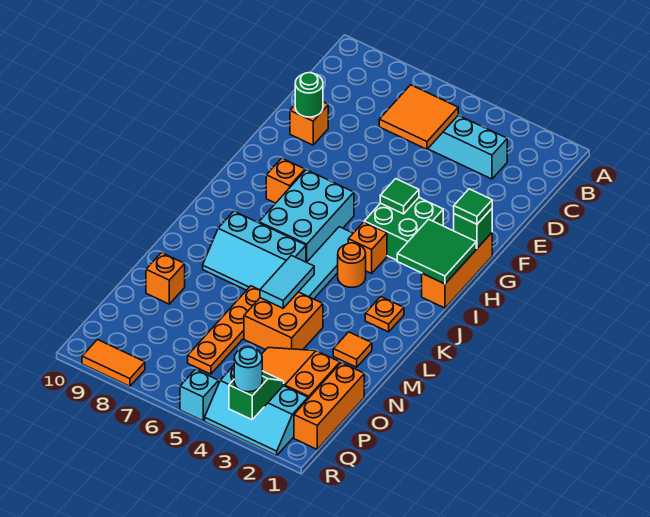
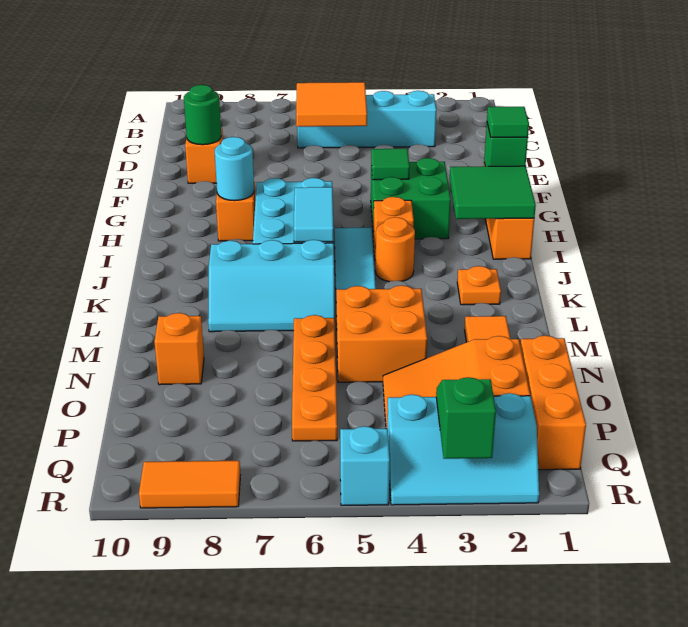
cyan 1x2 tile [260,255,314,308] -> cyan 1x2 tile moved to [294,187,334,242]
cyan 1x1 round brick [234,347,262,392] -> cyan 1x1 round brick moved to [215,137,254,201]

